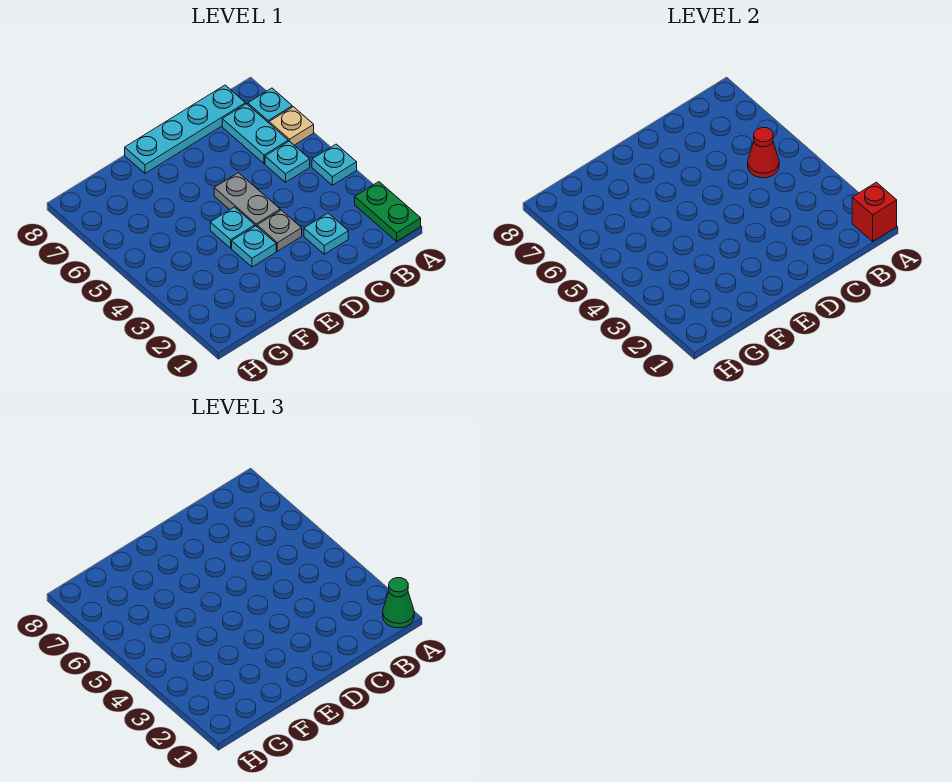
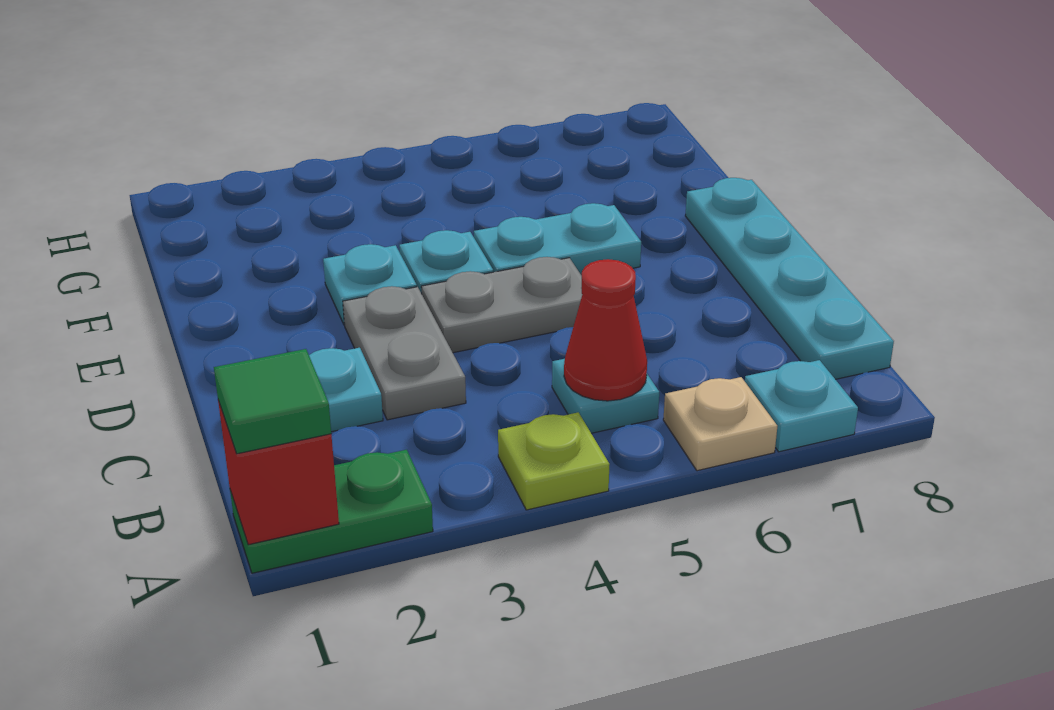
green 1x1 cone [383,578,414,628] -> green 1x1 tile [214,349,331,454]
cyan 1x1 plate [312,144,357,185] -> lime 1x1 plate [498,412,610,510]
cyan 1x2 plate [222,104,288,164] -> cyan 1x2 plate moved to [474,203,641,275]
grey 1x1 plate [257,210,302,251] -> grey 1x2 plate [343,286,466,420]

